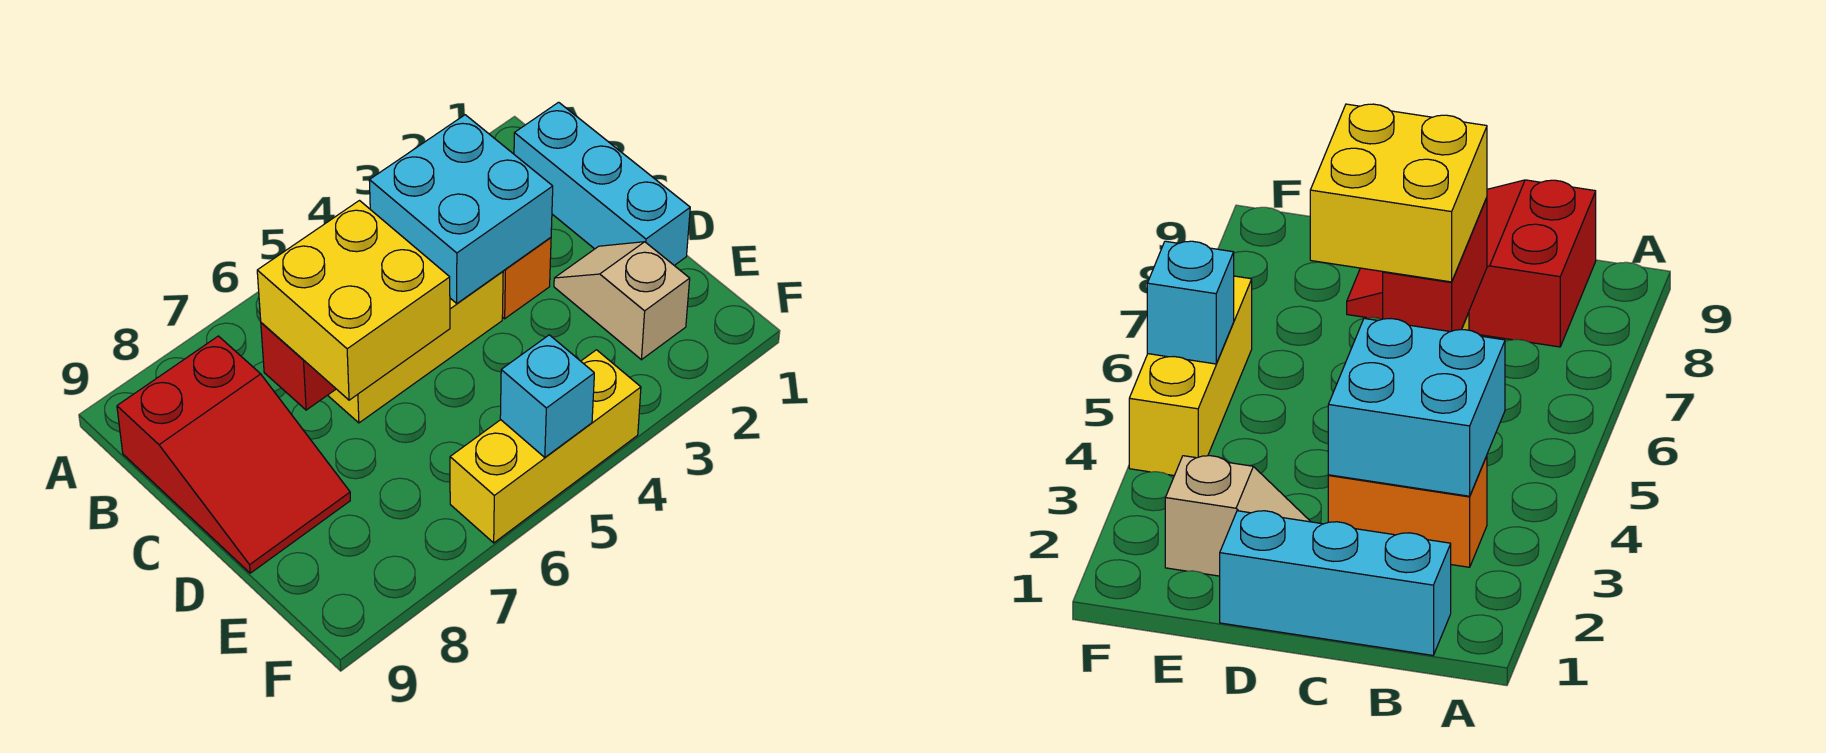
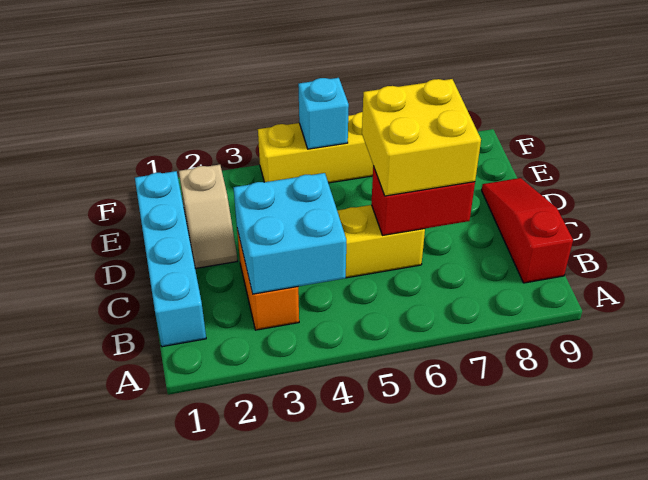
cyan 1x3 brick [514,102,690,265] -> cyan 1x4 brick [135,171,206,347]
red 2x3 slope [117,336,350,573] -> red 1x3 slope [482,178,573,283]

